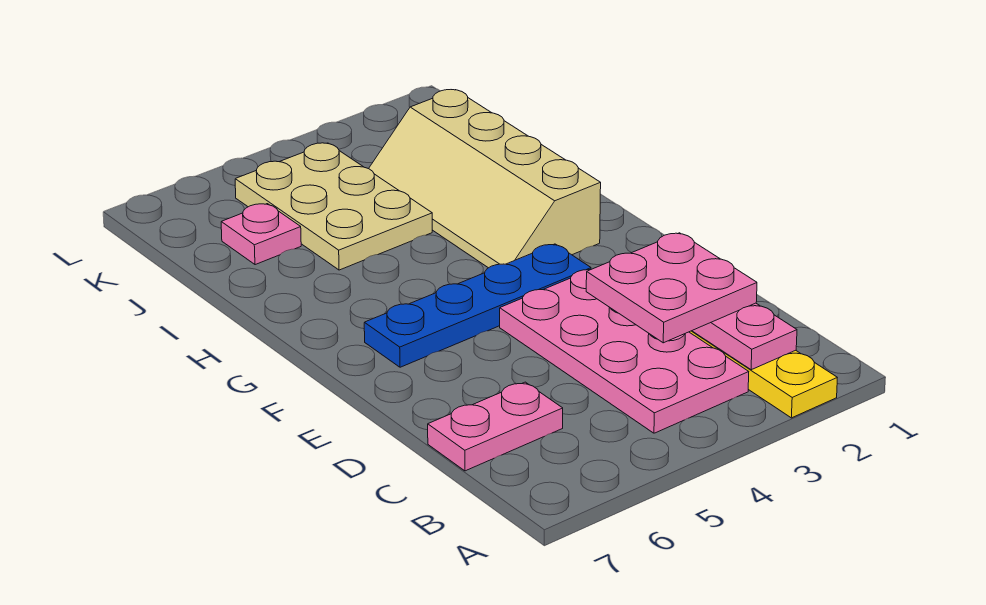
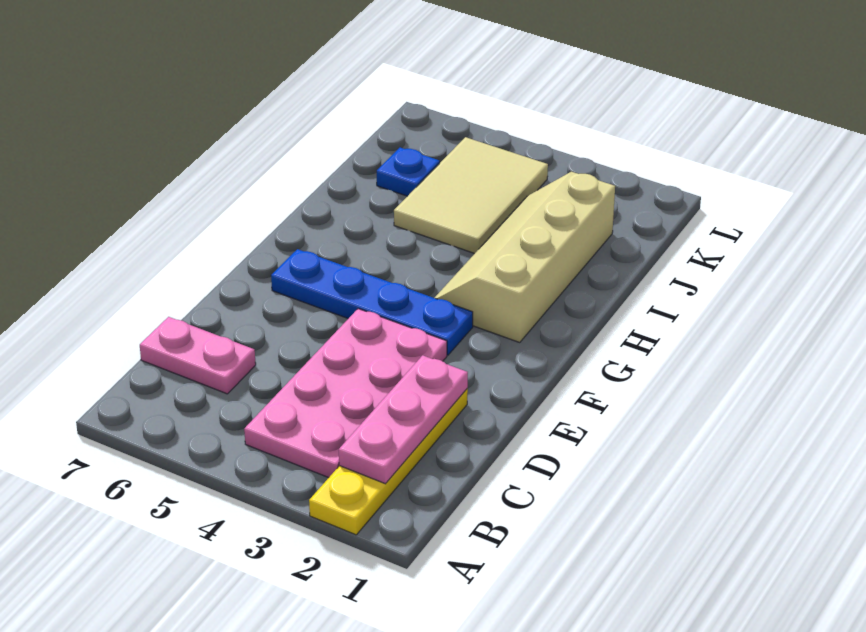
pink 2x2 plate [586,233,757,343] -> none
tan 2x3 plate [235,143,432,270] -> tan 2x3 tile [394,137,548,254]
pink 1x1 plate [221,204,301,265] -> blue 1x1 plate [377,148,440,196]

